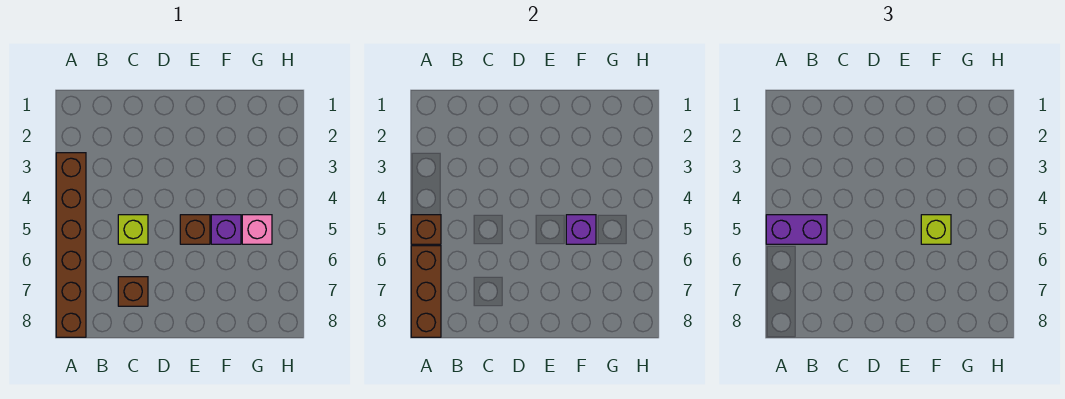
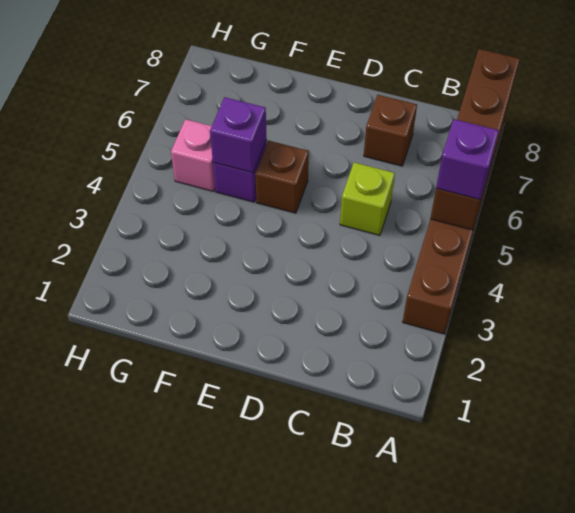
purple 1x2 brick [766,215,827,244] -> purple 1x1 brick [436,119,499,200]
lime 1x1 brick [921,215,951,244] -> none

